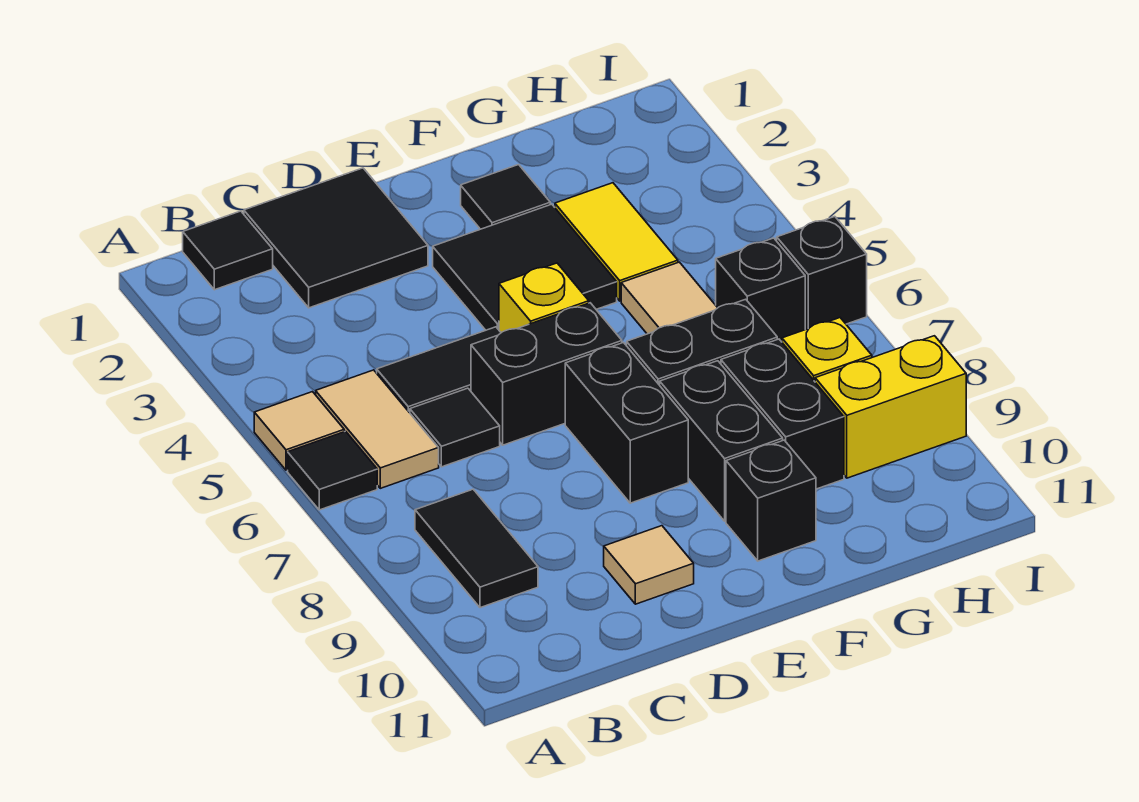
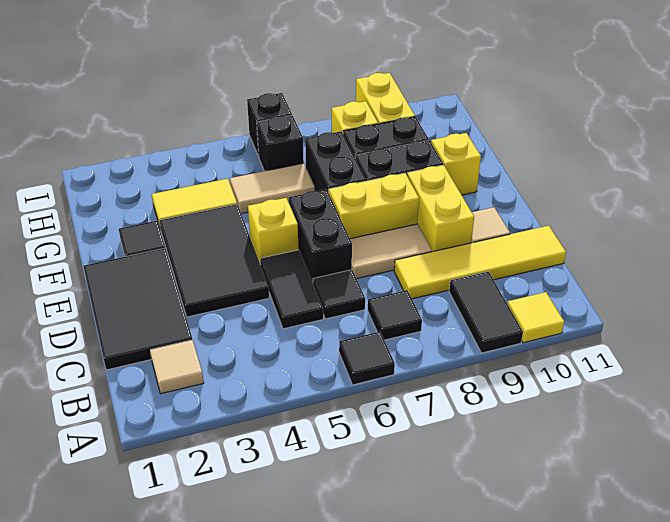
tan 1x1 tile [254,392,344,470] -> tan 1x1 tile moved to [150,340,204,394]
none -> yellow 1x1 tile [507,292,564,343]
black 1x1 tile [183,211,273,290] -> black 1x1 tile moved to [368,290,422,340]
tan 1x2 tile [316,370,439,488] -> tan 1x2 tile moved to [350,224,432,279]
black 1x2 tile [415,489,538,608] -> black 1x2 tile turned to [449,272,523,353]
black 2x2 tile [244,168,428,308] -> black 2x3 tile [83,248,193,370]
none -> yellow 1x4 tile [394,226,566,299]
none -> yellow 1x2 brick [407,165,474,252]
black 2x2 tile [433,204,617,330] -> black 2x3 tile [159,204,269,317]
black 1x2 brick [565,343,688,503] -> yellow 1x2 brick [329,173,419,239]
black 1x1 brick [726,440,816,561] -> yellow 1x1 brick [431,133,481,195]

